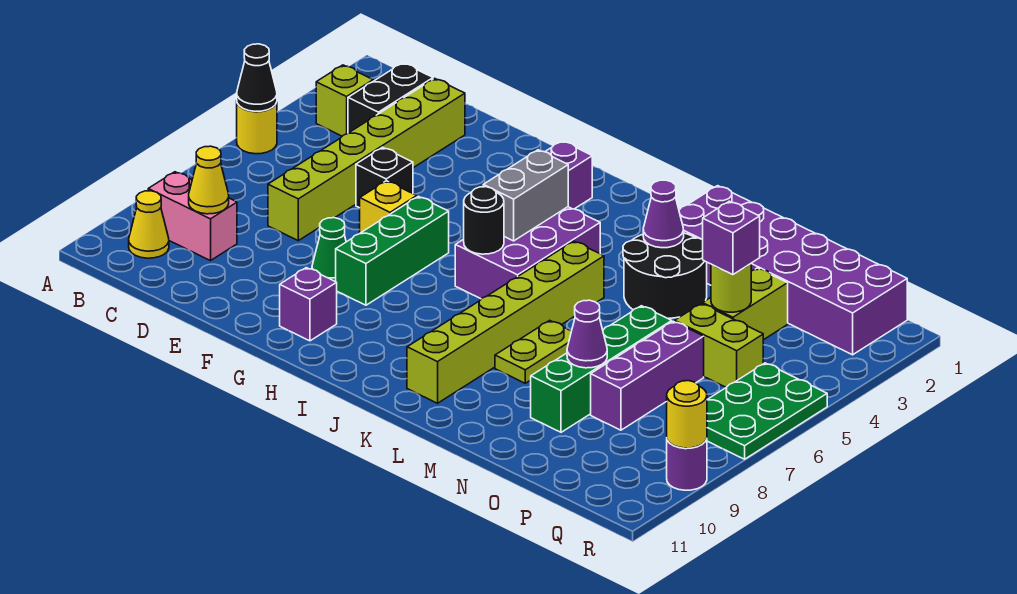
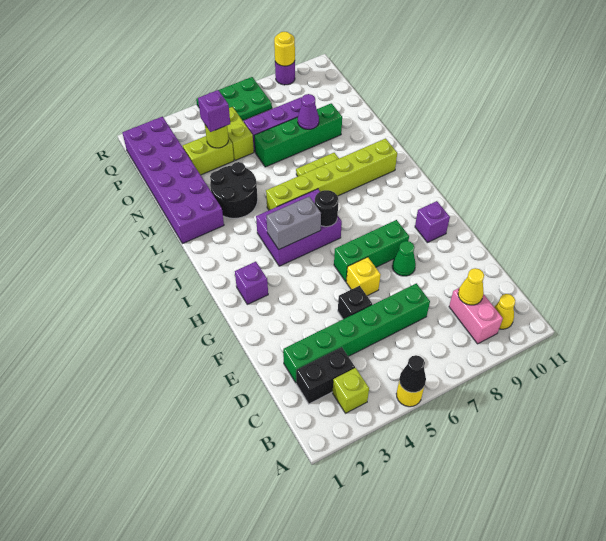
lime 1x6 brick [268,78,465,241] -> green 1x6 brick [283,283,430,382]
purple 1x1 cone [643,180,684,248] -> none

